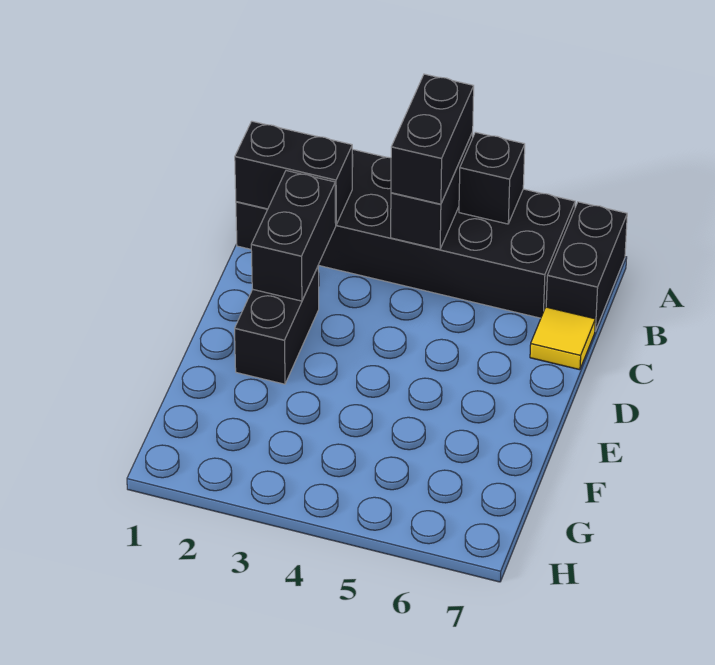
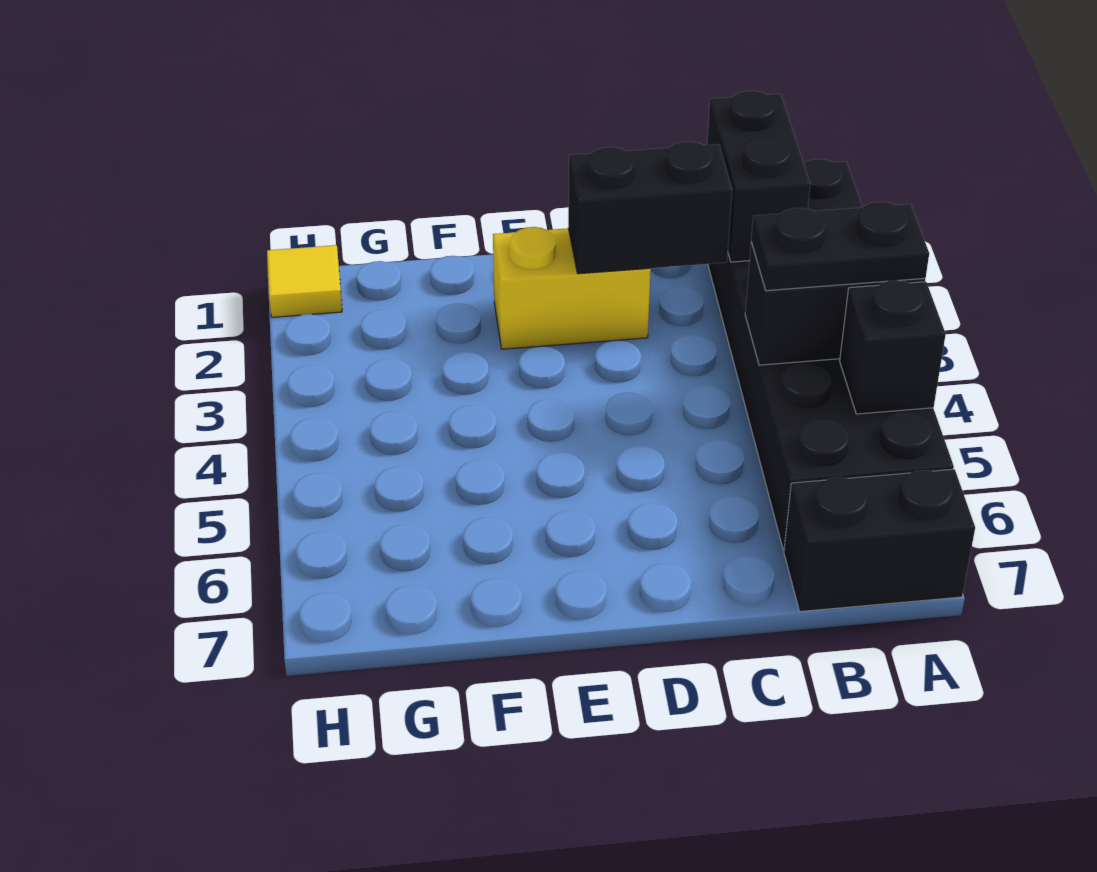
black 1x2 brick [391,74,474,204] -> black 1x2 plate [751,202,929,291]
yellow 1x1 tile [530,307,595,370] -> yellow 1x1 tile moved to [267,245,342,317]
black 1x2 brick [235,267,319,384] -> yellow 1x2 brick [493,227,651,349]

